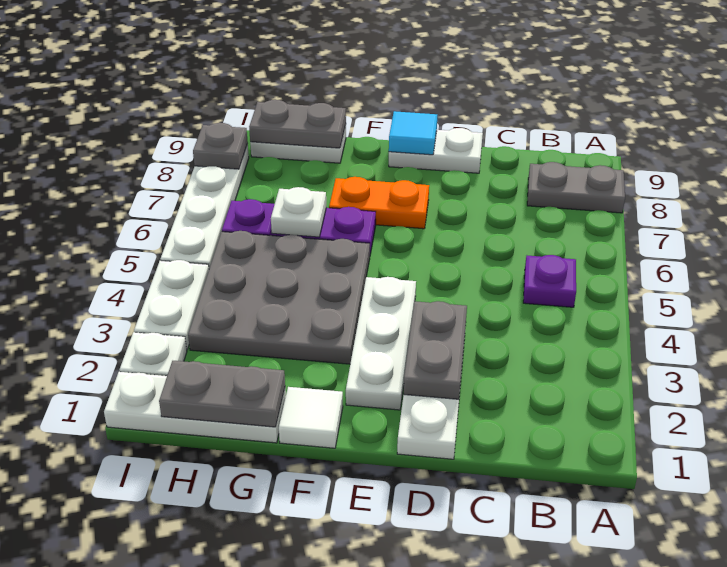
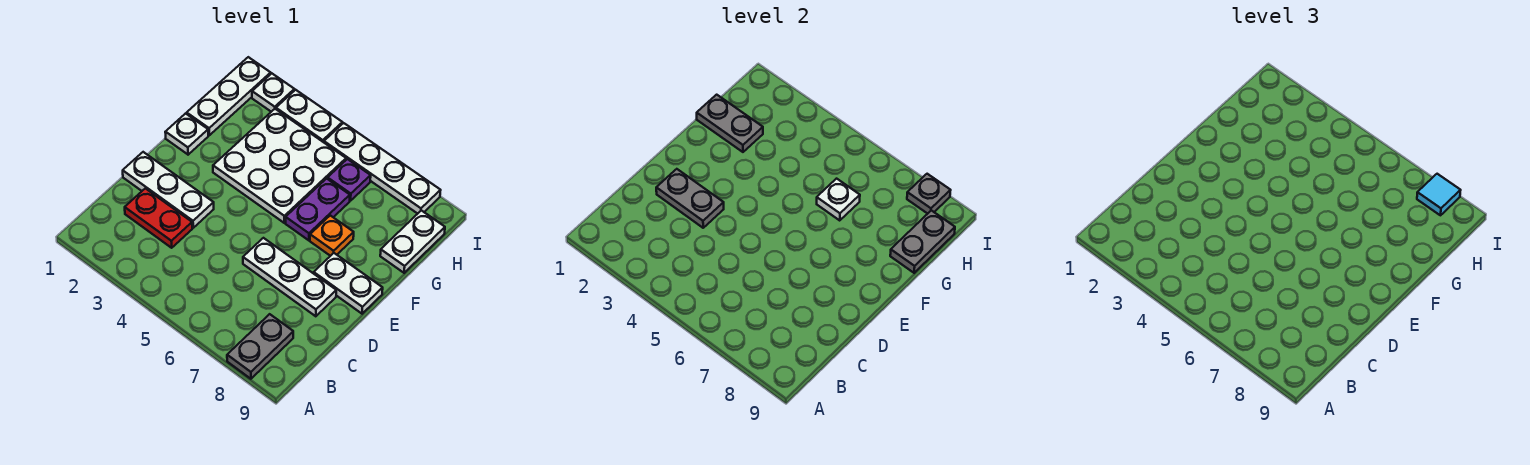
purple 1x1 plate [523,255,576,307] -> none
none -> red 1x2 plate [125,188,192,248]
white 1x2 plate [389,128,483,173] -> white 1x2 plate turned to [314,253,383,314]
white 1x3 plate [346,277,416,410] -> white 1x3 plate moved to [243,238,336,316]
orange 1x2 plate [329,177,429,229] -> orange 1x1 plate [310,215,354,256]
cyan 1x1 tile [389,111,437,155] -> cyan 1x1 tile moved to [1417,174,1461,215]
white 1x1 tile [279,387,343,448] -> white 1x1 plate [165,113,208,155]
grey 3x3 plate [188,231,370,364] -> white 3x3 plate [213,109,346,223]
grey 1x2 plate [159,361,285,427] -> grey 1x2 plate turned to [697,95,763,152]

